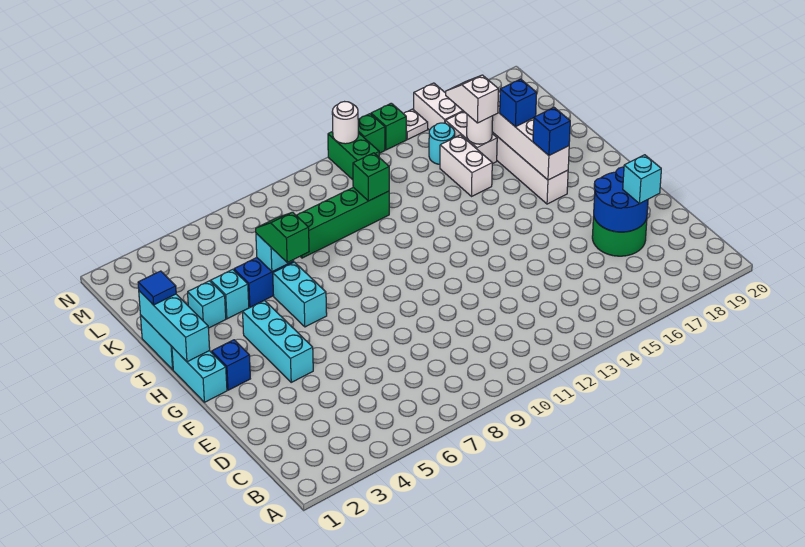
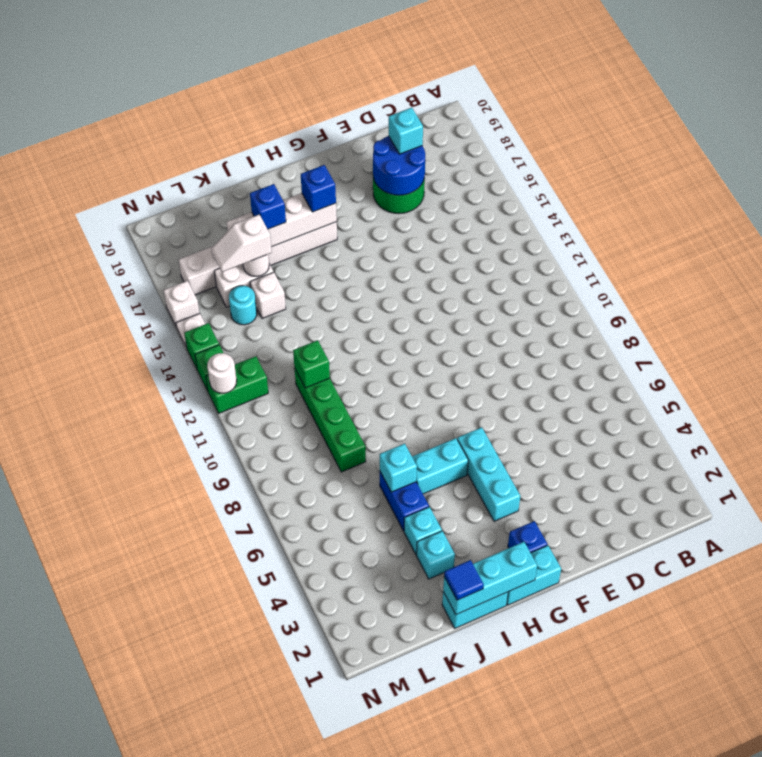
cyan 1x3 brick [243,300,313,382] -> cyan 1x3 brick turned to [457,427,520,521]
green 1x2 slope [256,212,309,262] -> none
white 1x2 brick [440,135,492,197] -> white 1x1 brick [250,272,286,318]
white 1x2 brick [414,83,463,130] -> white 1x1 brick [164,281,199,326]

